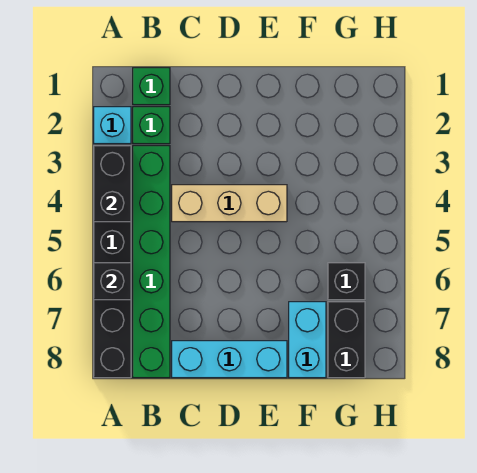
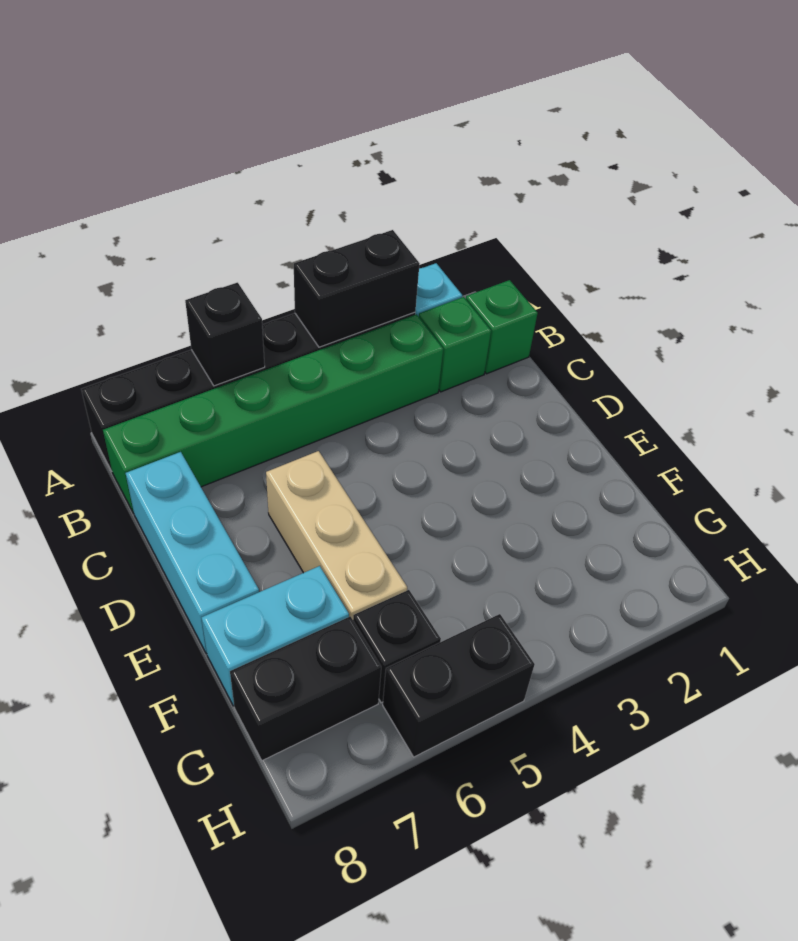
tan 1x3 brick [172,185,287,222] -> tan 1x3 brick moved to [266,451,407,619]
none -> black 1x2 brick [383,614,535,757]

